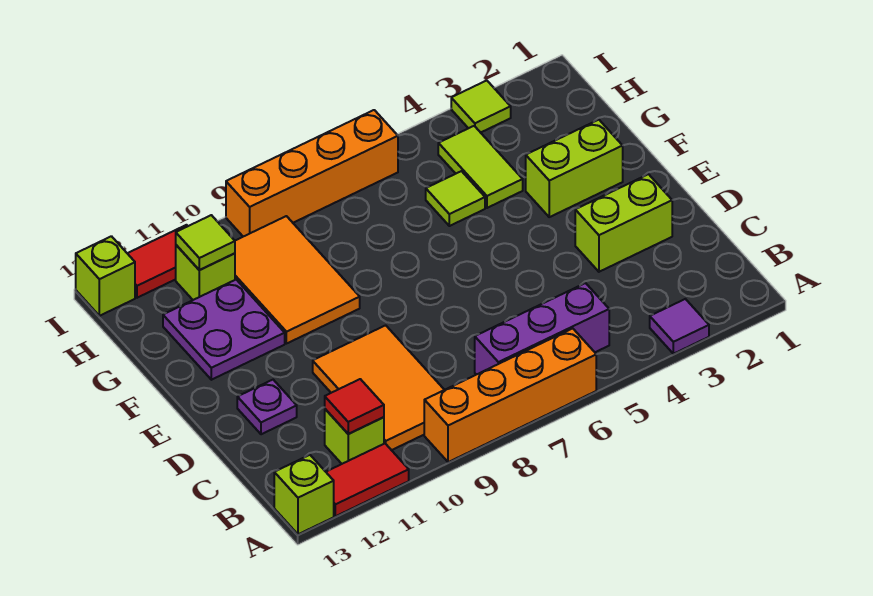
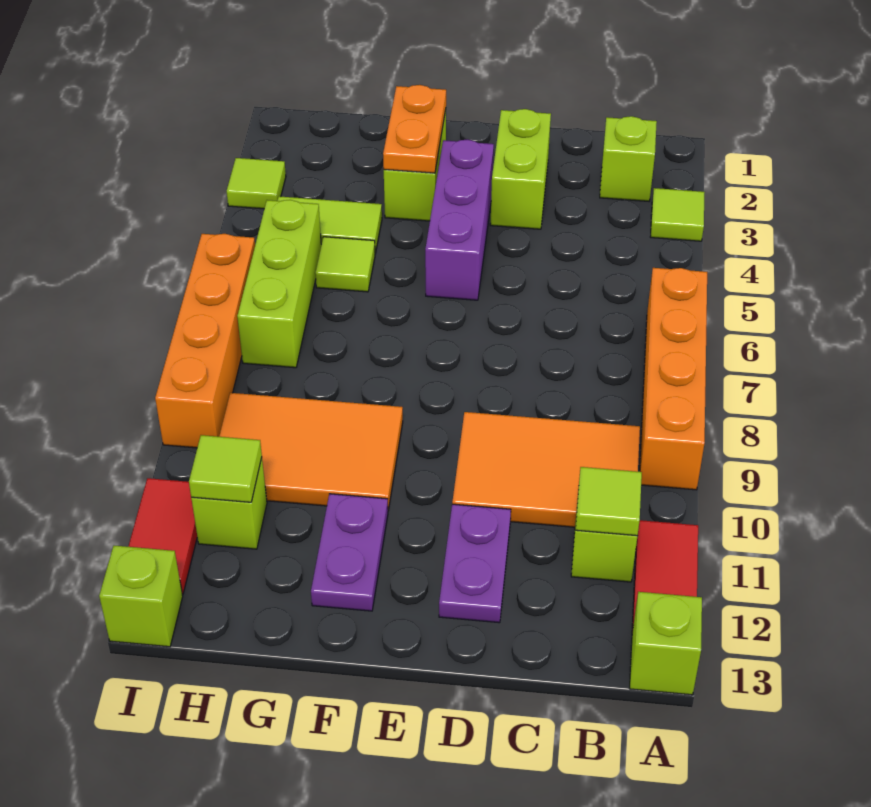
purple 1x1 tile [650,299,709,354] -> lime 1x1 tile [651,188,705,241]
none -> lime 1x1 brick [600,116,657,201]
purple 1x3 brick [475,283,609,375] -> purple 1x3 brick moved to [425,139,494,300]
red 1x1 tile [325,379,384,434] -> lime 1x1 tile [576,467,642,536]
purple 1x1 plate [237,380,297,434] -> purple 1x2 plate [439,504,511,623]
none -> orange 1x2 plate [383,85,446,173]
purple 2x2 plate [163,280,285,380] -> purple 1x2 plate [311,494,388,611]
none -> lime 1x3 brick [237,200,321,368]

